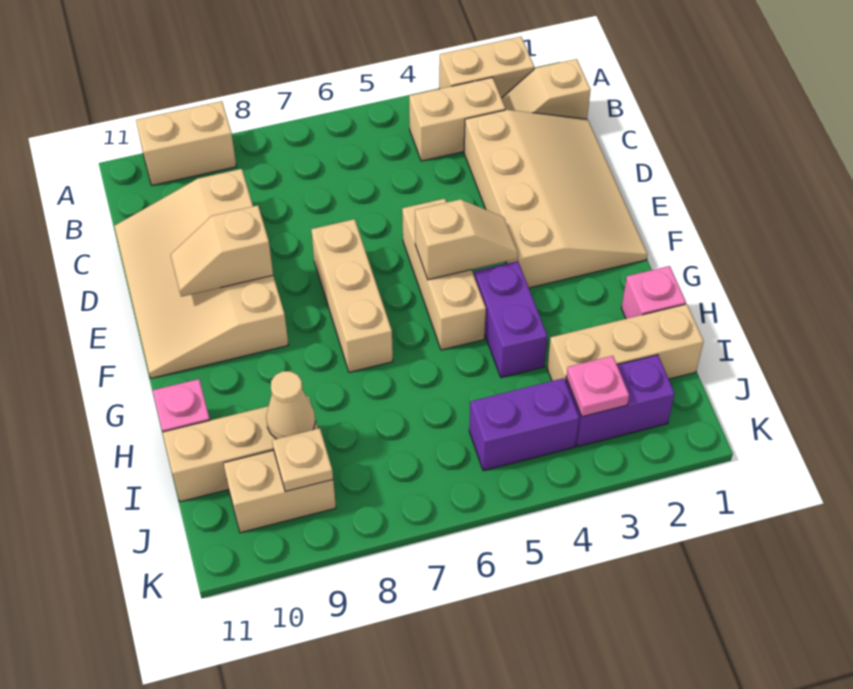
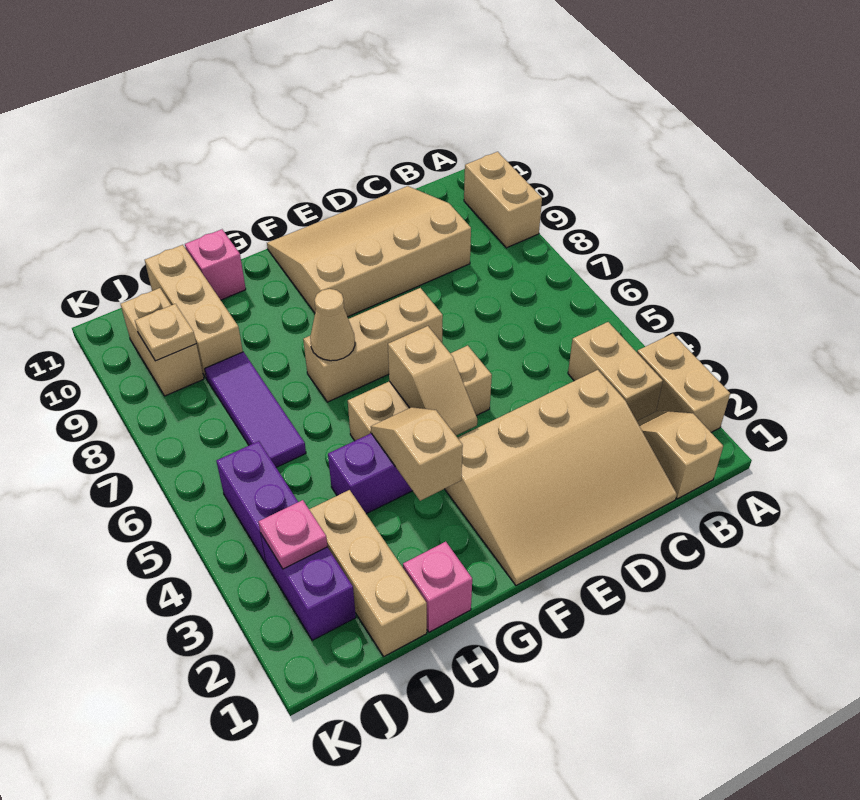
tan 1x2 slope [171,205,273,297] -> tan 1x2 slope moved to [371,407,463,501]
none -> purple 1x3 tile [205,352,306,467]
tan 1x1 cone [266,371,315,439] -> tan 1x1 cone moved to [310,289,355,361]

